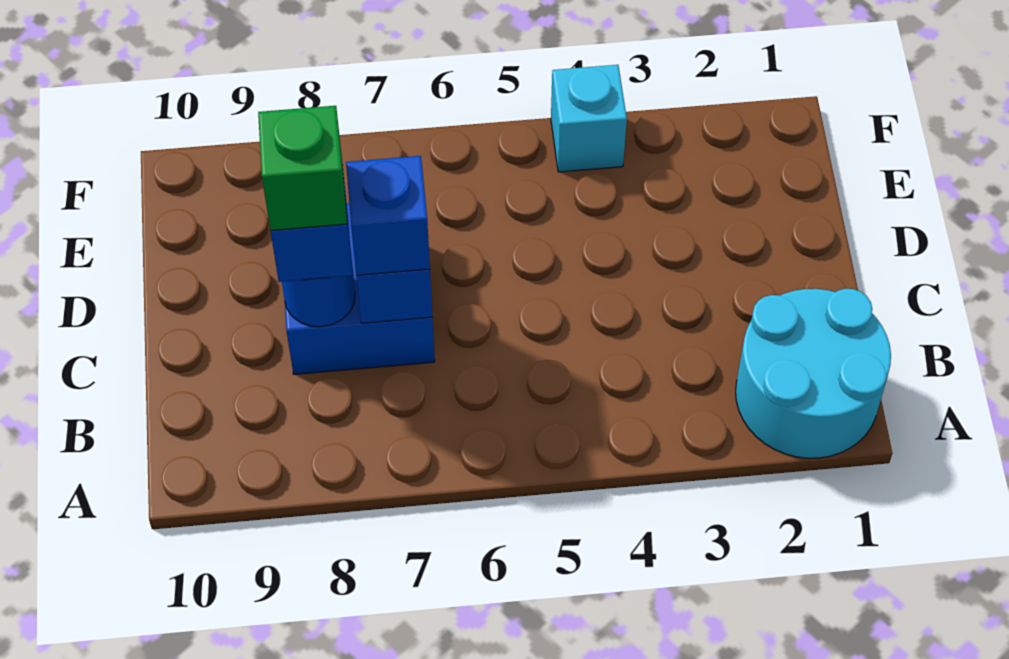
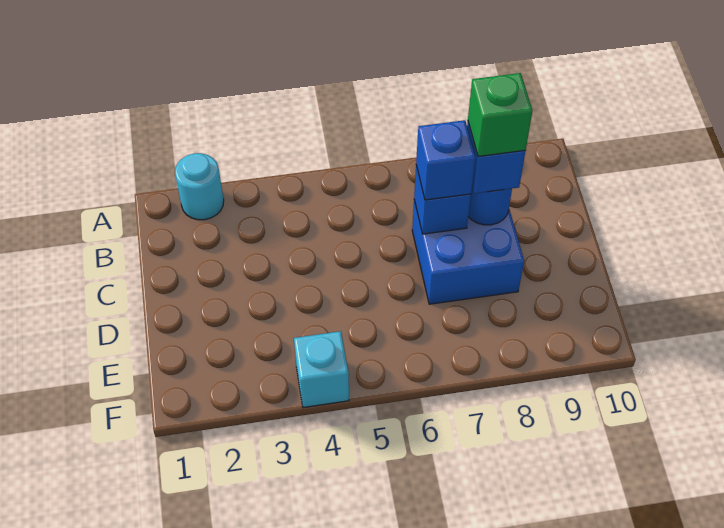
cyan 2x2 round brick [736,289,891,458] -> cyan 1x1 round brick [175,153,224,220]

